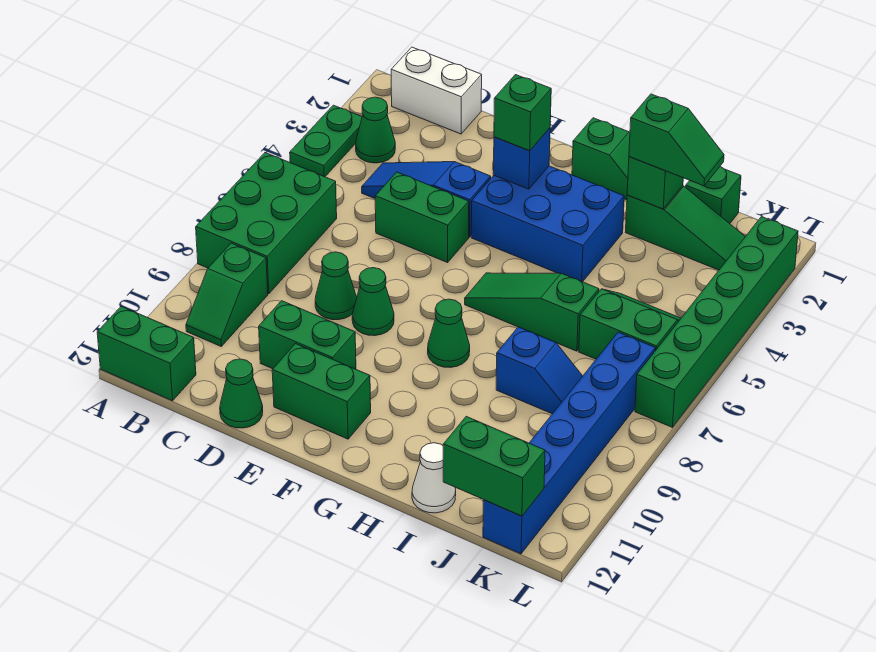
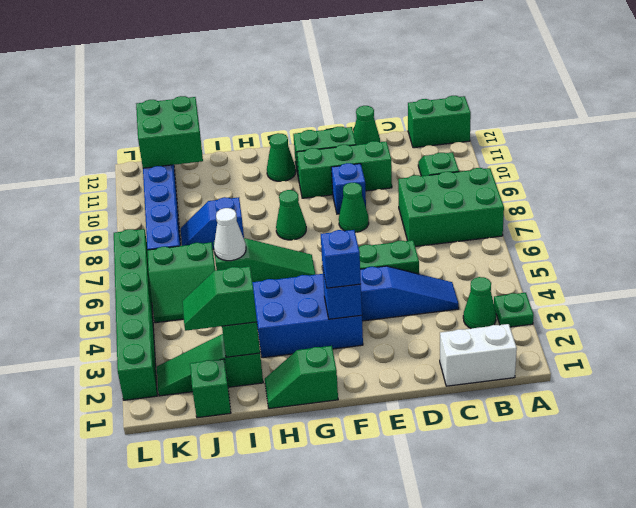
green 1x2 plate [290,105,362,177] -> green 1x1 plate [494,293,534,327]
green 2x3 brick [196,153,337,294] -> green 2x3 brick turned to [398,168,504,247]
green 1x1 cone [315,252,357,320] -> green 1x1 cone moved to [267,133,296,181]
green 1x2 brick [259,301,356,369] -> green 1x3 brick [297,141,392,198]
none -> blue 1x1 brick [331,163,366,214]
green 1x1 brick [494,75,551,151] -> blue 1x1 brick [321,230,361,288]
white 1x1 cone [412,443,456,513] -> white 1x1 cone moved to [214,208,246,261]
green 1x2 brick [443,416,545,516] -> green 2x2 brick [136,96,203,168]

